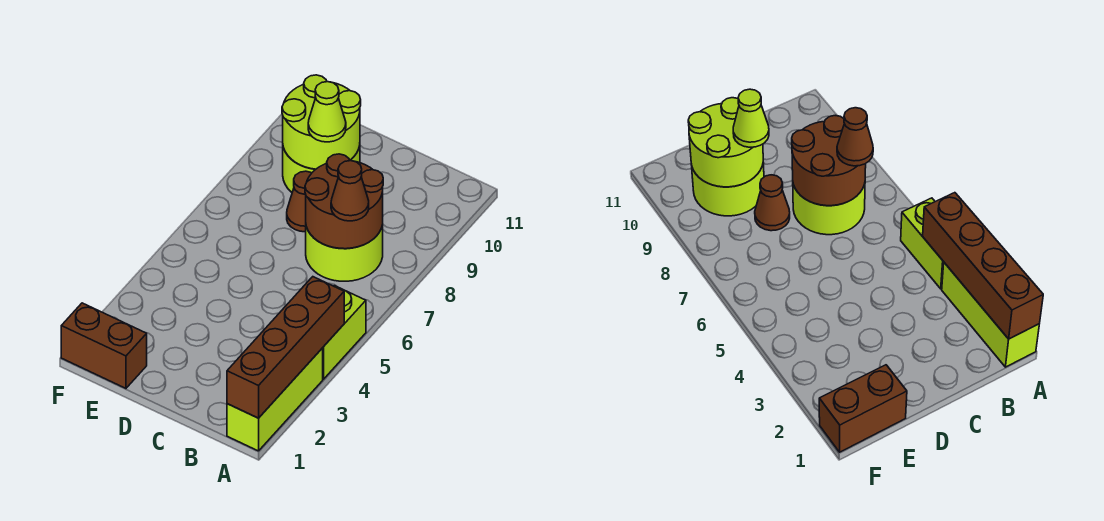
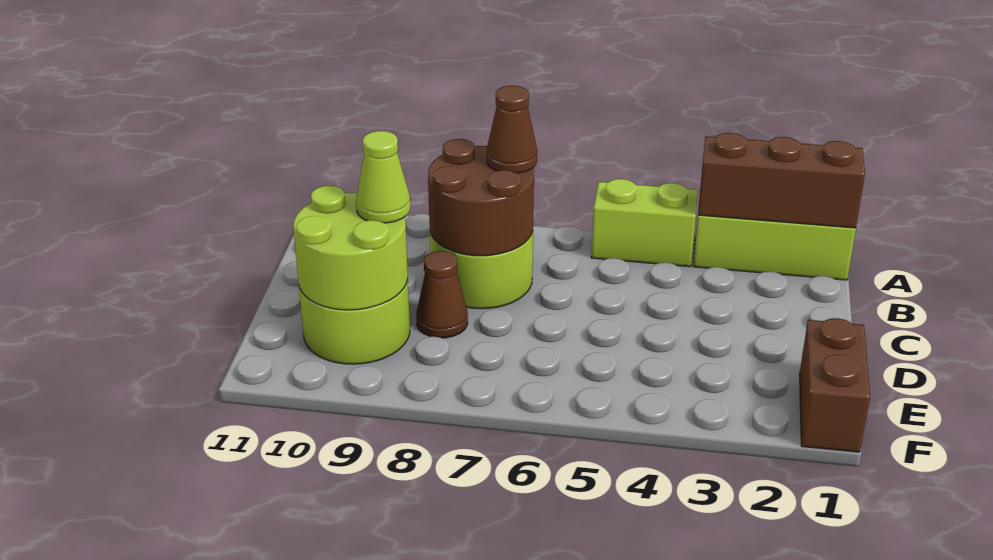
brown 1x4 brick [227,277,344,418] -> brown 1x3 brick [698,133,865,228]

